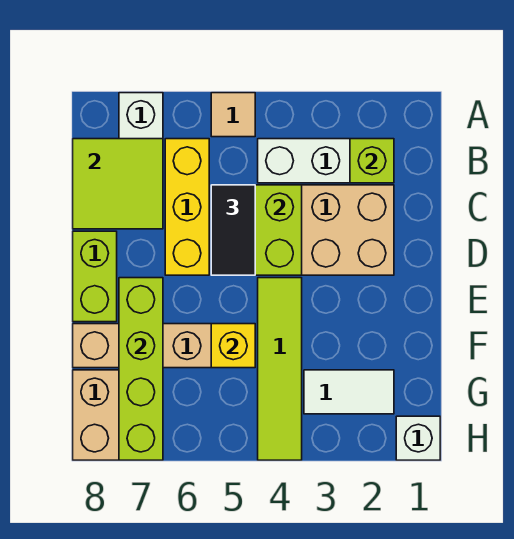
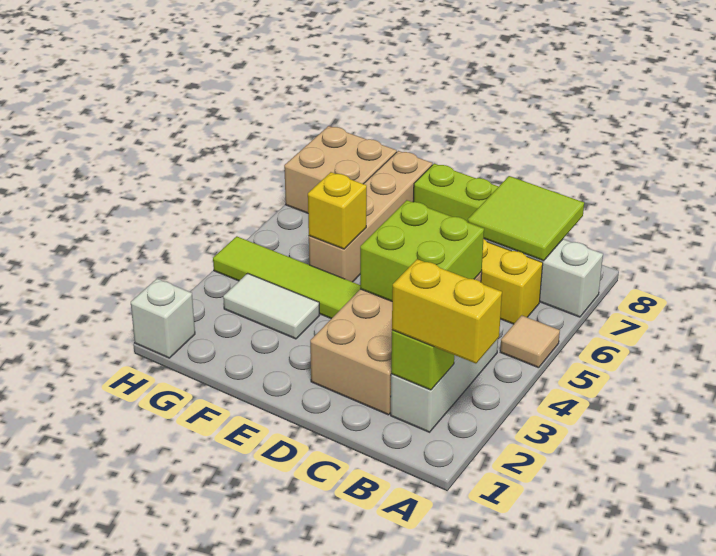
none -> yellow 1x2 brick [392,259,502,364]
black 1x2 tile [211,185,255,275] -> none
lime 1x4 brick [119,278,163,460] -> none
white 1x2 tile [304,370,394,414] -> white 1x2 tile turned to [223,273,320,339]

